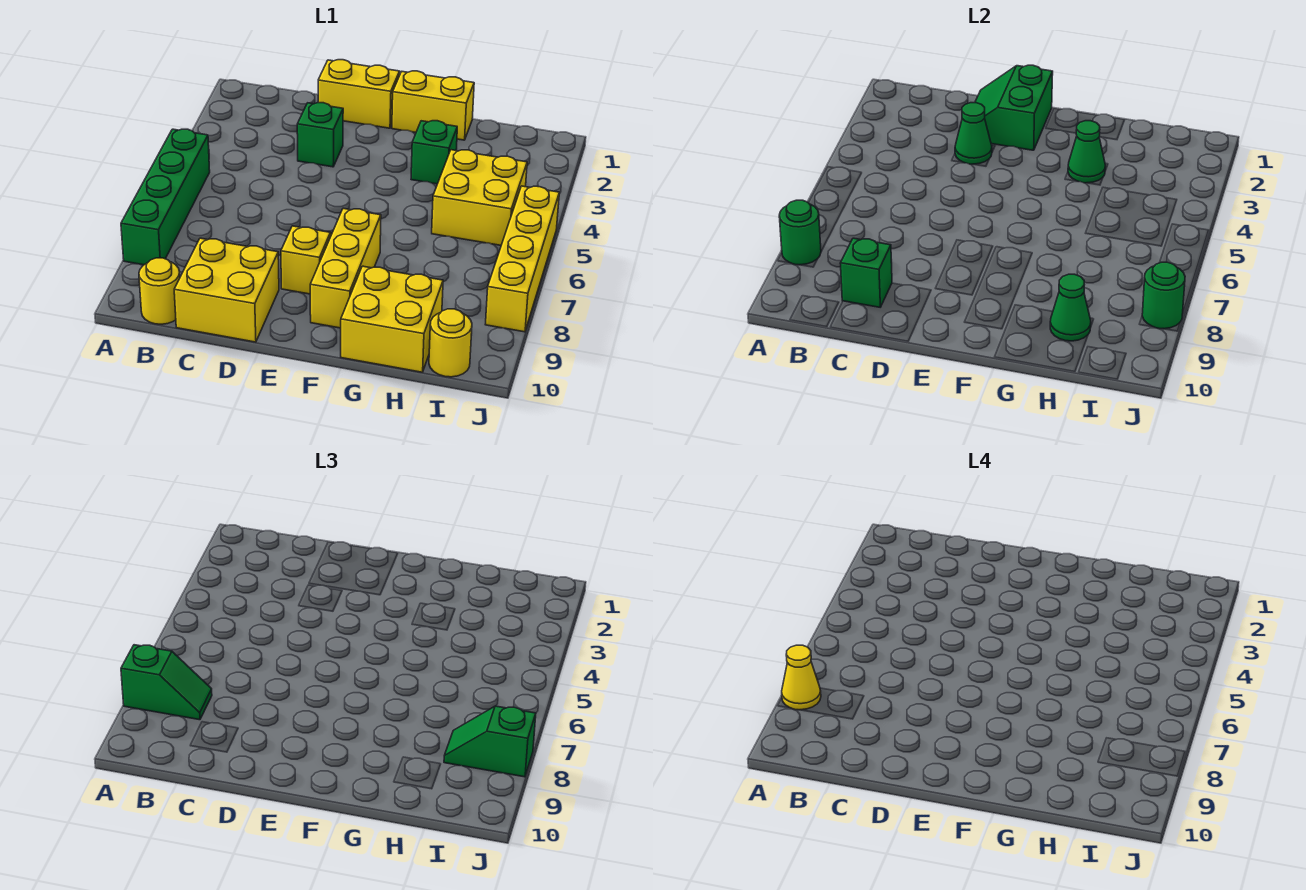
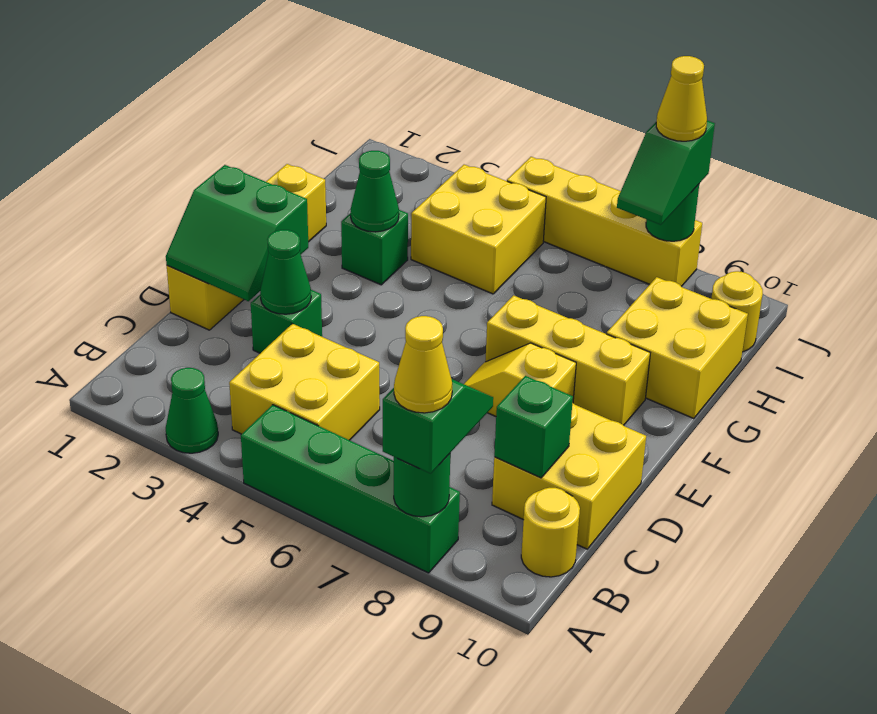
none -> yellow 2x2 brick [229,324,380,440]
green 1x1 cone [1050,274,1091,341] -> green 1x1 cone moved to [166,368,218,453]
none -> yellow 1x1 cone [656,56,707,141]

